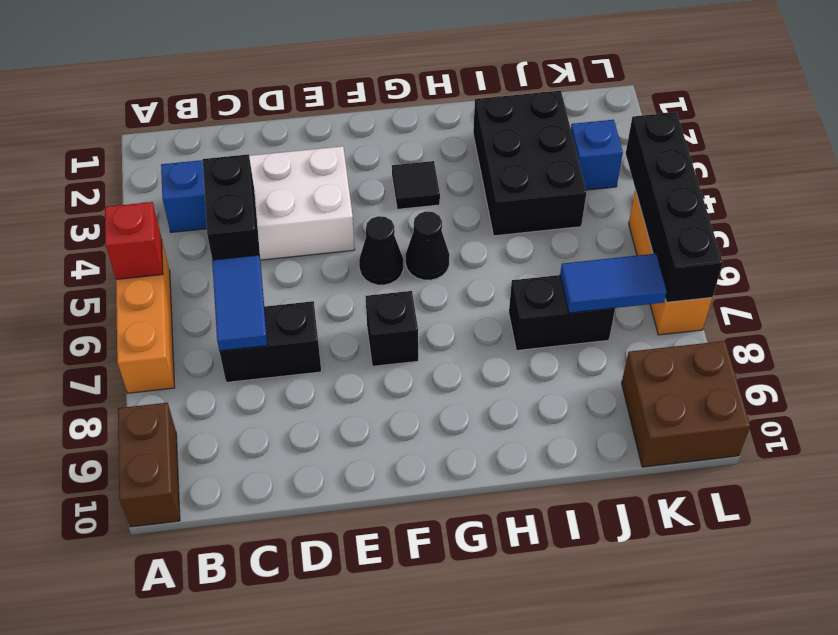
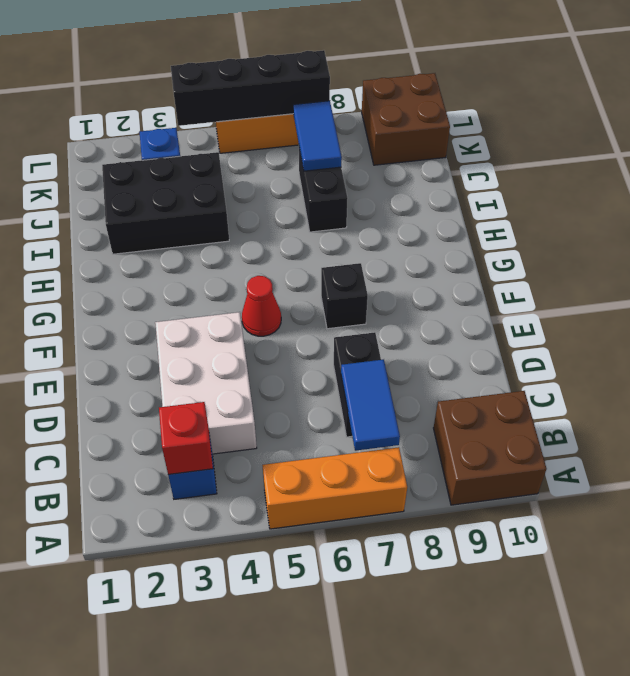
red 1x1 brick [105,202,163,279] -> red 1x1 brick moved to [159,402,213,475]
brown 1x2 brick [118,403,180,527] -> brown 2x2 brick [434,391,547,505]
black 1x2 brick [203,154,260,260] -> none
blue 1x2 tile [212,255,267,351] -> blue 1x2 tile turned to [341,360,400,451]
black 1x1 cone [359,216,403,285] -> red 1x1 cone [242,276,281,336]
black 1x1 tile [392,161,440,209] -> none
black 1x1 cone [406,211,450,280] -> none

